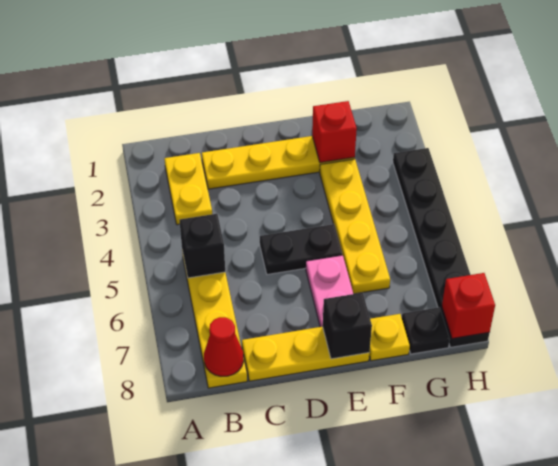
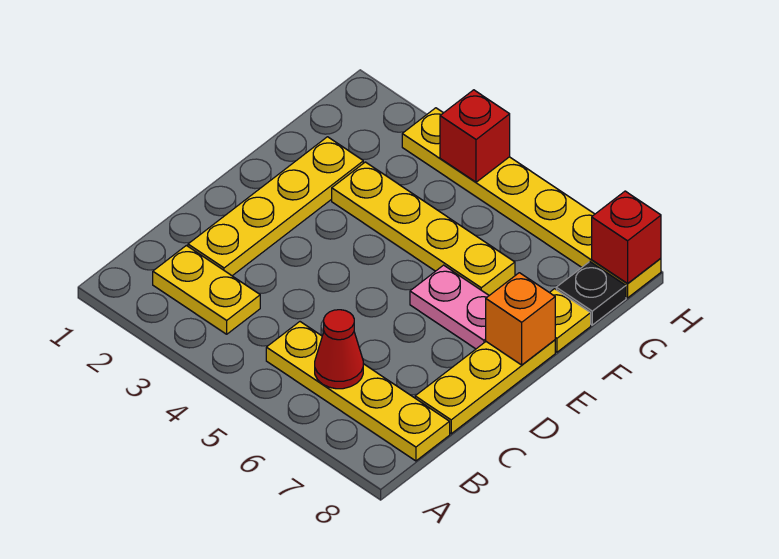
black 1x1 brick [180,214,225,278] -> none
red 1x1 cone [204,317,244,376] -> red 1x1 cone moved to [315,310,363,389]
black 1x2 plate [260,224,342,275] -> none
black 1x1 brick [323,293,372,359] -> orange 1x1 brick [486,273,555,365]
red 1x1 brick [312,101,357,163] -> red 1x1 brick moved to [440,90,510,182]
black 1x6 plate [393,148,489,347] -> yellow 1x6 plate [402,108,661,298]

